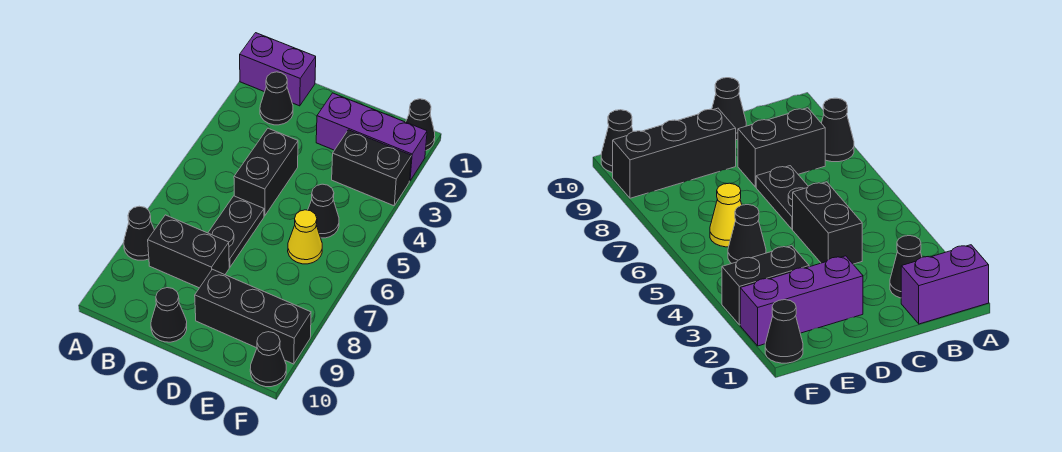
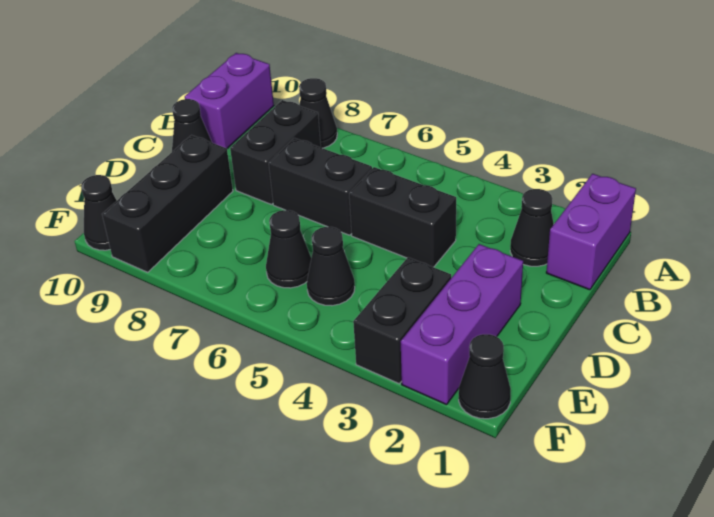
none -> purple 1x2 brick [185,53,274,149]
black 1x2 plate [208,196,264,267] -> black 1x2 brick [269,138,372,235]
yellow 1x1 cone [288,210,322,264] -> black 1x1 cone [266,210,311,288]

